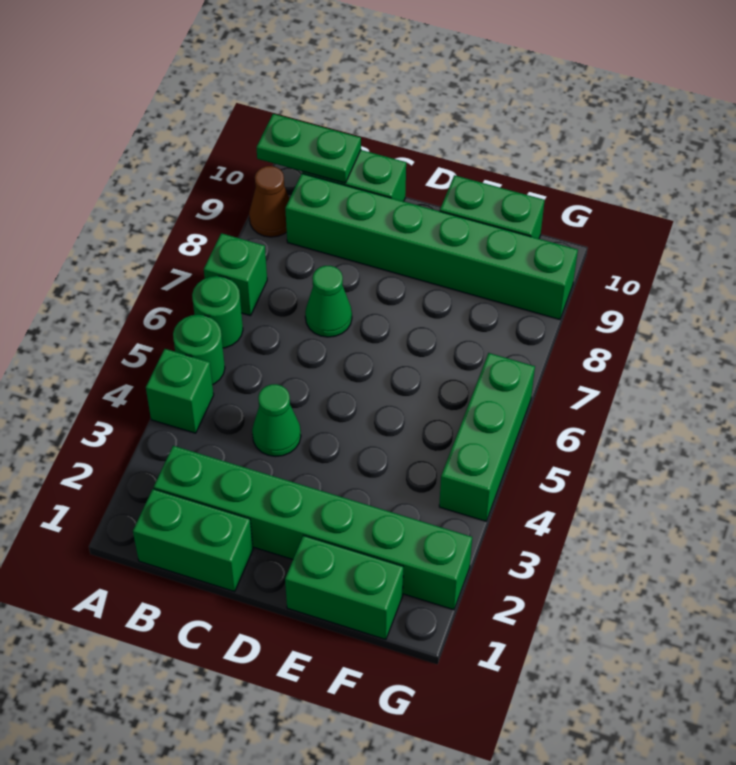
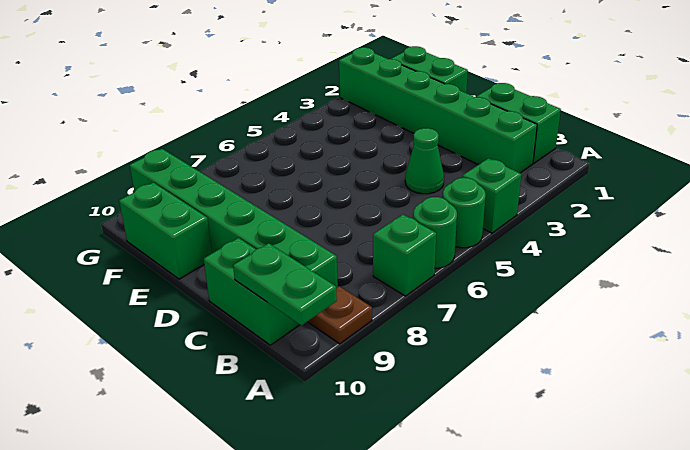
brown 1x1 cone [249,166,289,237] -> brown 1x1 plate [307,286,372,344]
green 1x1 cone [305,266,352,337] -> none
green 1x3 brick [439,353,535,521] -> none

